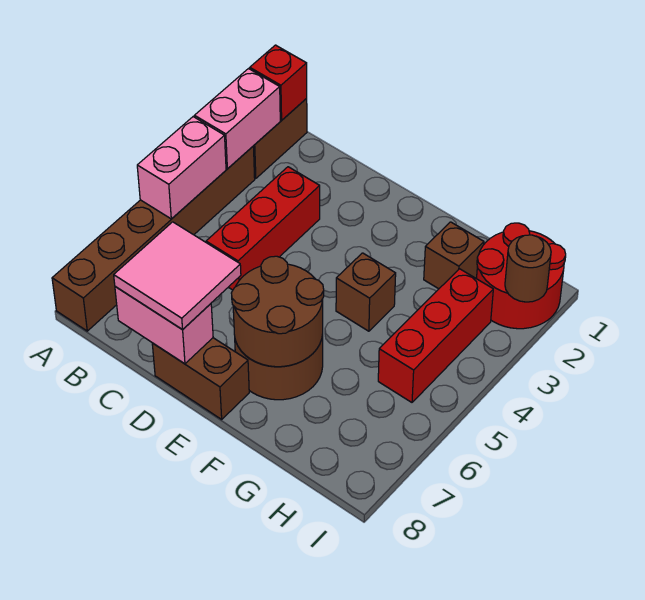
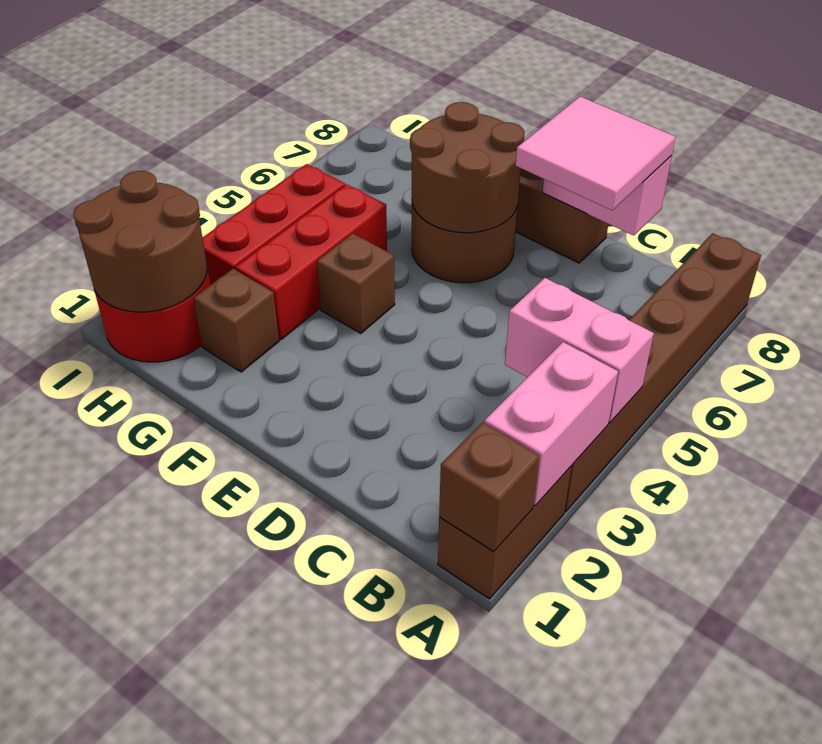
red 1x1 brick [250,45,307,120] -> brown 1x1 brick [439,422,540,552]
pink 1x2 brick [137,117,226,219] -> pink 1x2 brick turned to [505,278,654,423]
red 1x3 brick [206,167,320,290] -> red 1x3 brick moved to [235,184,387,340]
brown 1x1 round brick [505,235,551,302] -> brown 2x2 round brick [73,171,207,312]

